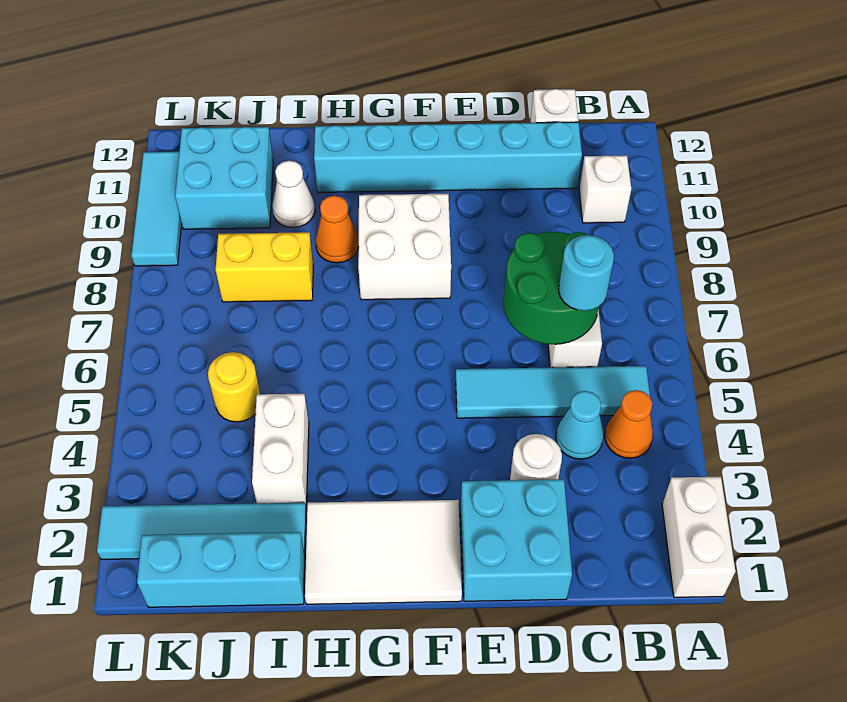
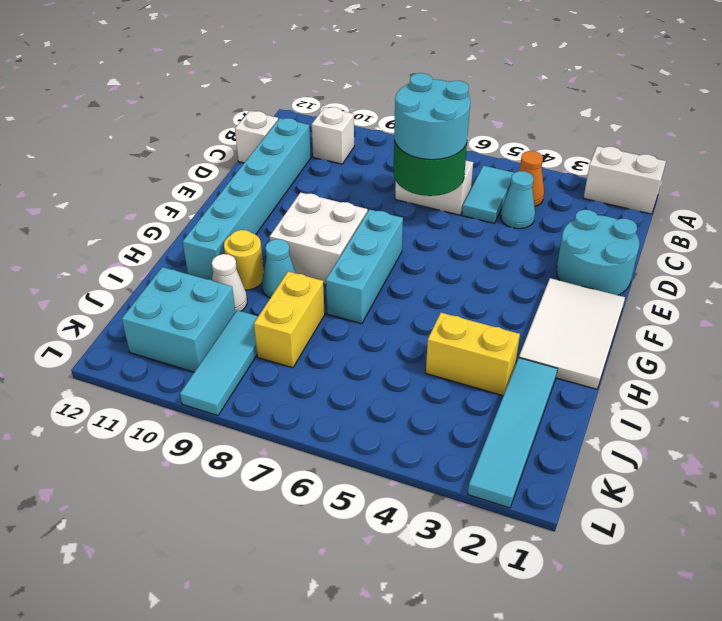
cyan 1x4 tile [456,366,650,418] -> cyan 1x2 tile [462,166,514,223]
cyan 1x1 round brick [559,235,614,311] -> cyan 2x2 round brick [394,73,470,160]
cyan 2x2 brick [461,479,572,601] -> cyan 2x2 round brick [557,210,639,295]
white 1x1 round brick [510,434,562,480] -> none
orange 1x1 cone [316,196,359,263] -> cyan 1x1 cone [262,239,296,298]
cyan 1x3 brick [137,532,305,607] -> cyan 1x3 brick moved to [326,210,403,324]
white 1x2 brick [252,394,309,508] -> yellow 1x2 brick [426,313,520,396]
yellow 1x1 round brick [208,352,260,422] -> yellow 1x1 round brick moved to [224,230,264,290]
cyan 1x3 tile [131,152,182,266] -> cyan 1x3 tile turned to [180,310,258,416]

